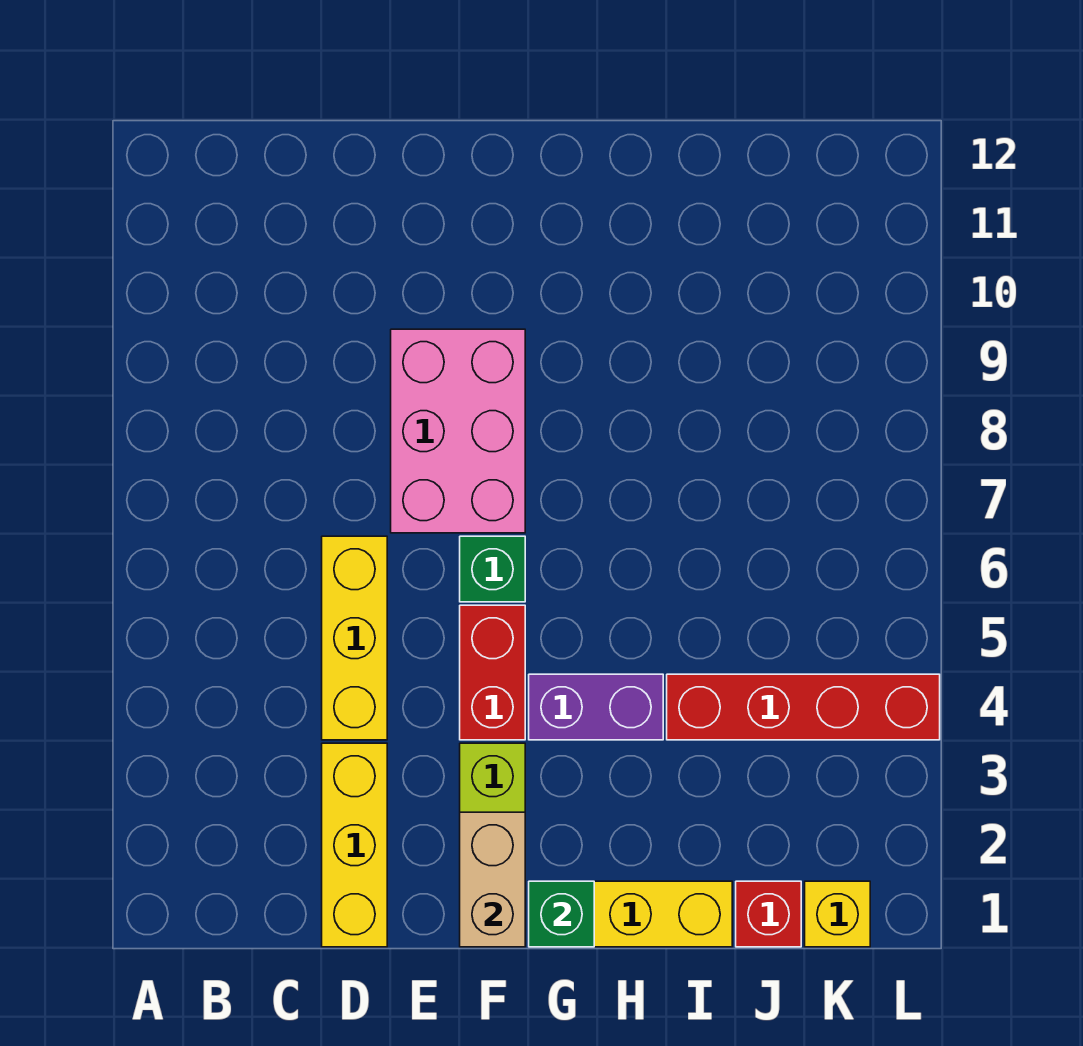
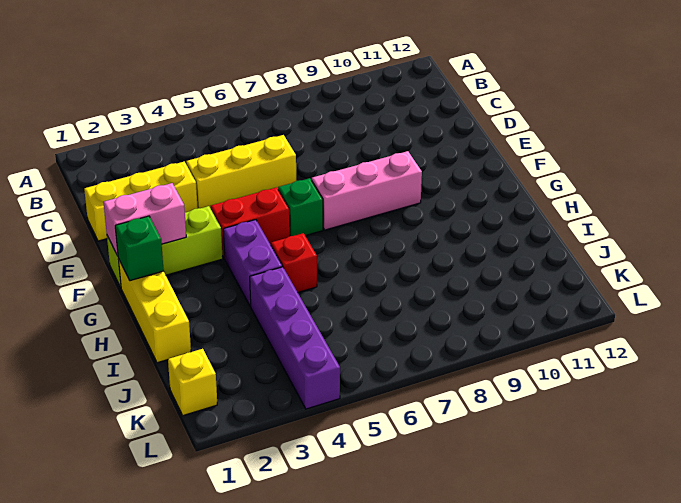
pink 2x3 brick [391,329,525,533] -> pink 1x3 brick [312,151,422,230]
tan 1x2 brick [460,812,525,947] -> pink 1x2 brick [104,183,186,256]
red 1x4 brick [667,674,940,740] -> purple 1x4 brick [250,267,340,409]
red 1x1 brick [736,881,801,947] -> red 1x1 brick moved to [271,233,317,292]

